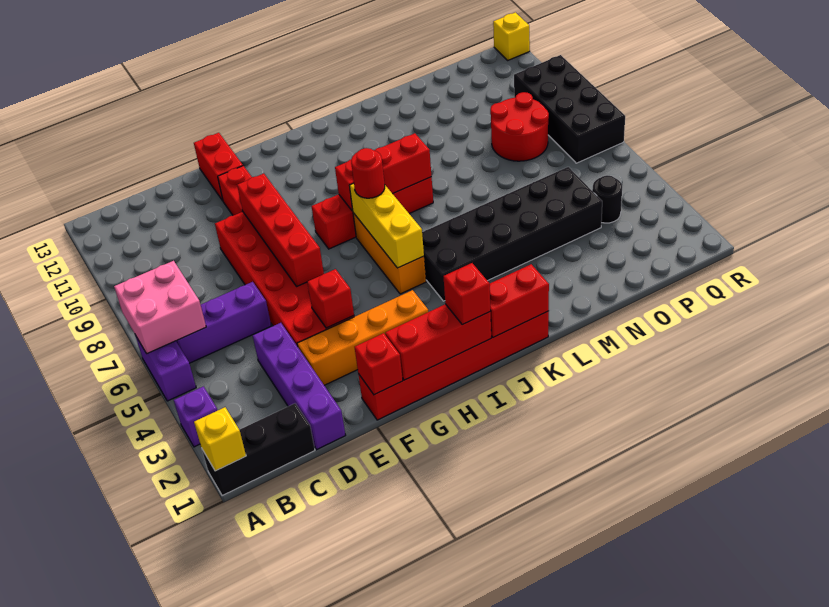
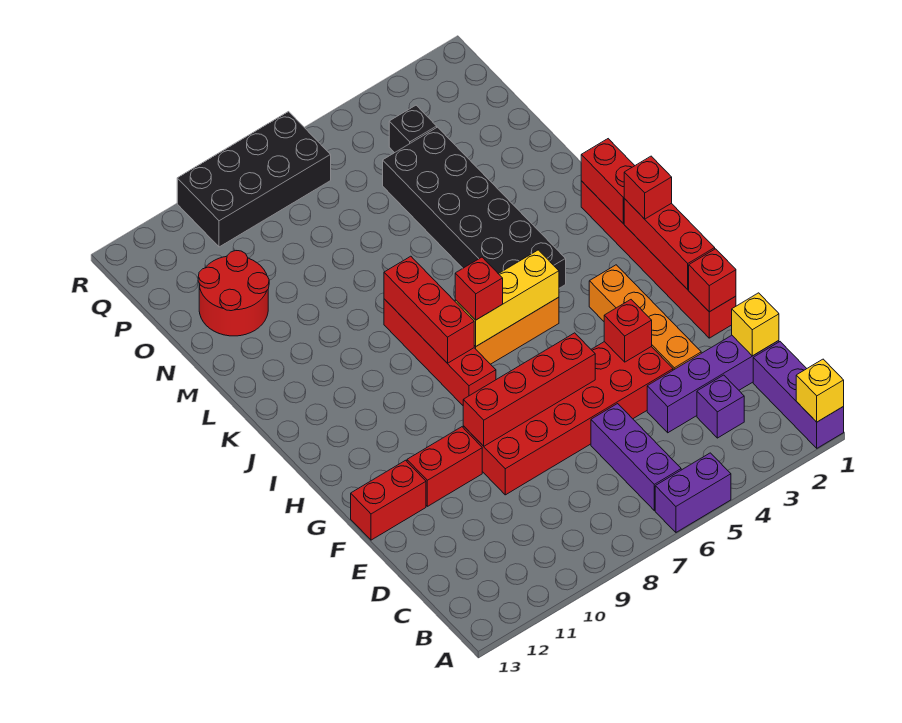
black 1x3 brick [202,404,315,496] -> purple 1x3 brick [753,342,844,448]
purple 1x1 brick [174,386,217,447] -> purple 1x1 brick moved to [697,375,744,438]
pink 2x2 brick [114,261,206,354] -> none
red 1x1 round brick [351,148,385,198] -> red 1x1 brick [455,257,503,320]
red 2x2 round brick [490,92,549,161] -> red 2x2 round brick moved to [198,251,269,336]
black 1x1 round brick [592,175,622,223] -> black 1x1 brick [389,105,437,153]
yellow 1x1 brick [493,12,530,60] -> yellow 1x1 brick moved to [732,293,779,356]

